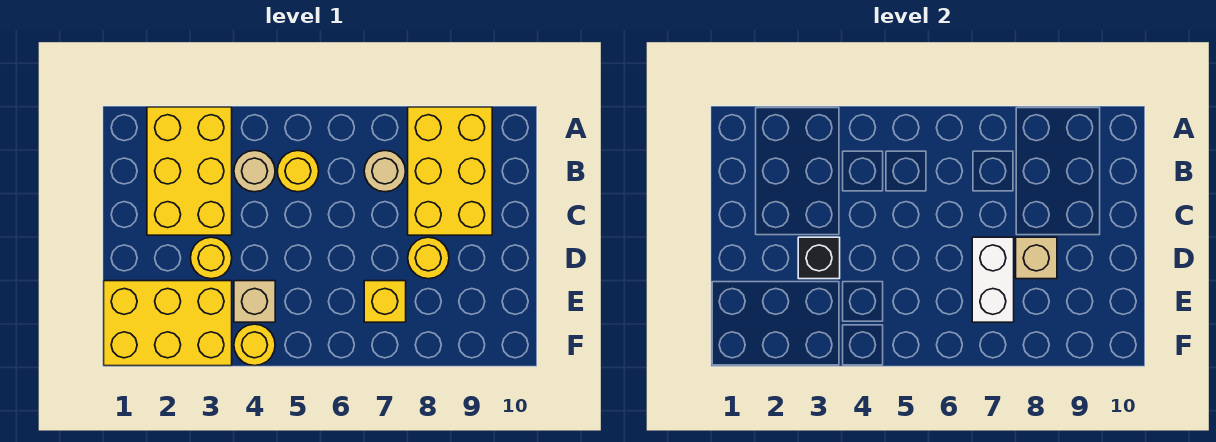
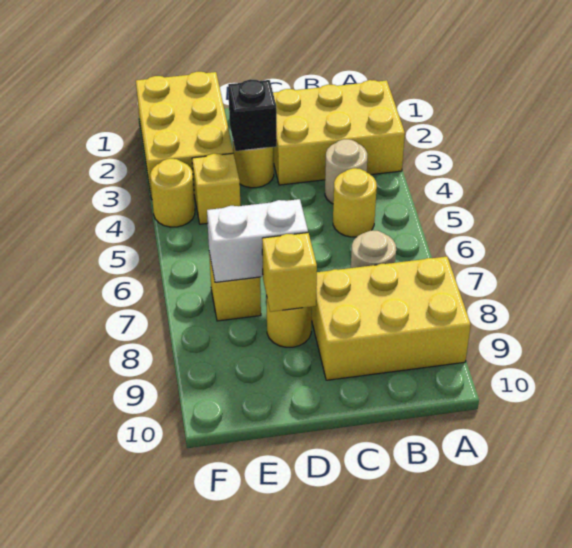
tan 1x1 brick [1016,237,1057,279] -> yellow 1x1 brick [262,233,317,312]
tan 1x1 brick [234,281,275,322] -> yellow 1x1 brick [192,153,240,224]

